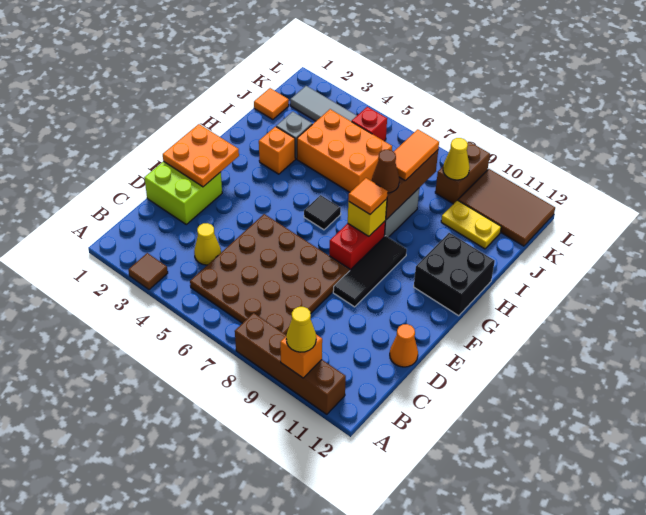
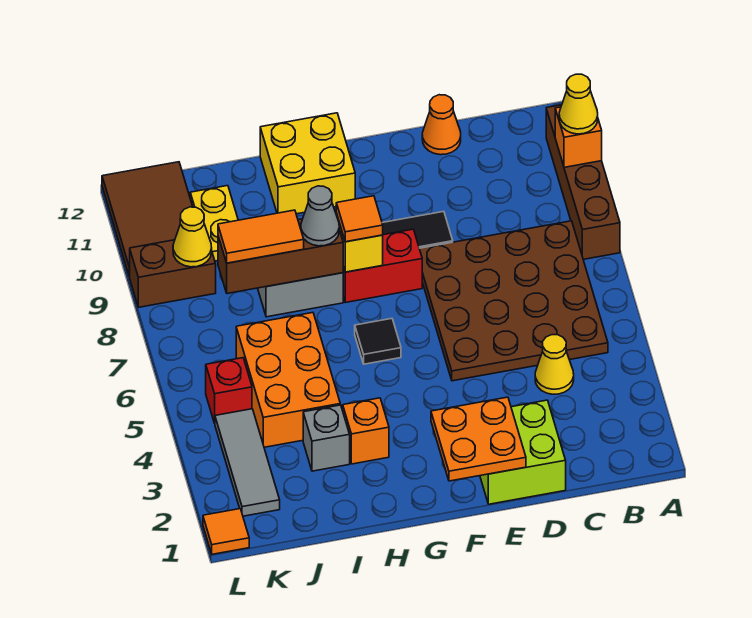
brown 1x1 tile [129,253,168,290] -> none
black 2x2 brick [414,233,495,316] -> yellow 2x2 brick [260,113,355,214]
brown 1x1 cone [372,149,399,193] -> grey 1x1 cone [301,186,339,246]
orange 1x1 tile [254,88,289,120] -> orange 1x1 tile moved to [203,509,249,554]

